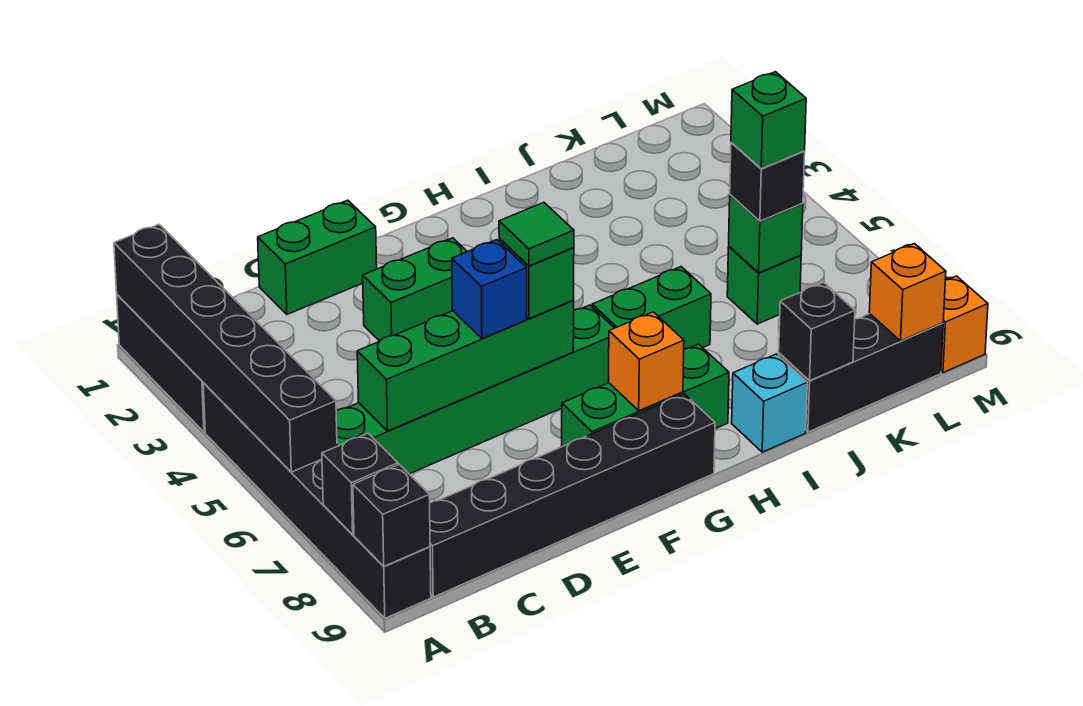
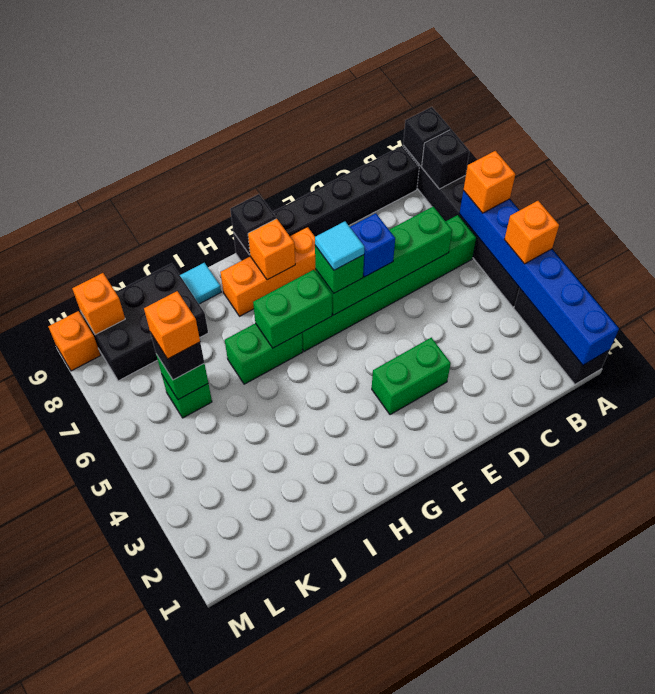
black 1x6 brick [114,224,337,472] -> blue 1x6 brick [459,191,619,365]
none -> orange 1x1 brick [504,201,559,264]
none -> orange 1x1 brick [463,151,515,213]
green 1x2 brick [258,200,377,314] -> green 1x2 brick moved to [253,270,332,348]
green 1x1 tile [499,202,574,266] -> cyan 1x1 tile [315,221,364,270]
green 1x3 brick [562,344,729,447] -> orange 1x3 brick [220,227,315,316]
cyan 1x1 brick [732,354,807,452] -> cyan 1x1 tile [180,263,221,304]
black 1x3 brick [779,314,943,432] -> black 2x3 brick [81,263,208,381]
black 1x1 brick [779,282,855,380] -> black 1x1 brick moved to [230,194,276,255]
green 1x1 brick [731,72,806,169] -> orange 1x1 brick [144,291,200,359]

